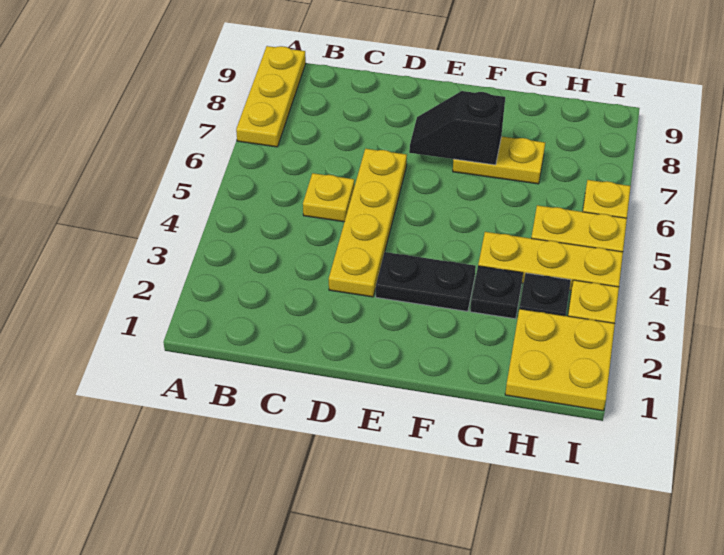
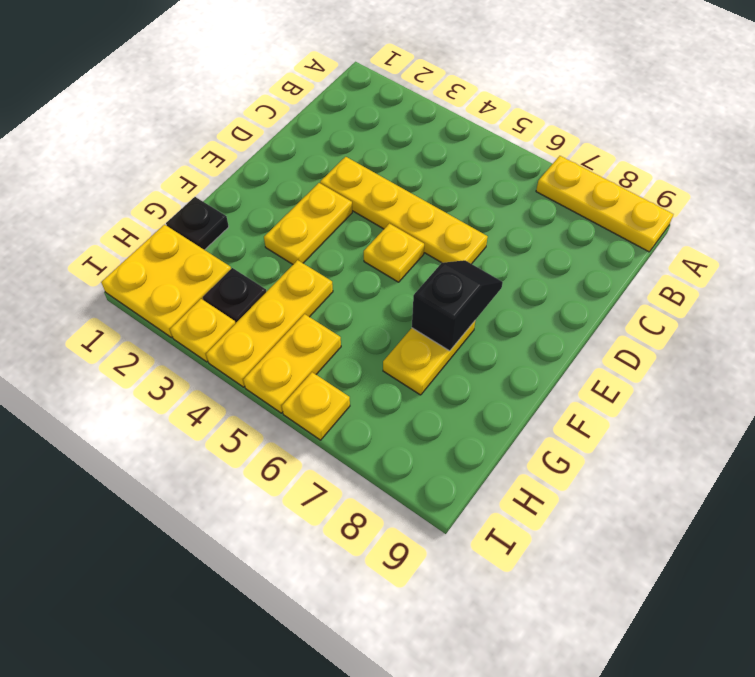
yellow 1x1 plate [303,173,354,222] -> yellow 1x1 plate moved to [364,224,424,282]
black 1x2 plate [376,252,476,311] -> yellow 1x2 plate [264,183,352,264]
black 1x1 plate [470,266,523,319] -> black 1x1 plate moved to [166,197,229,250]

